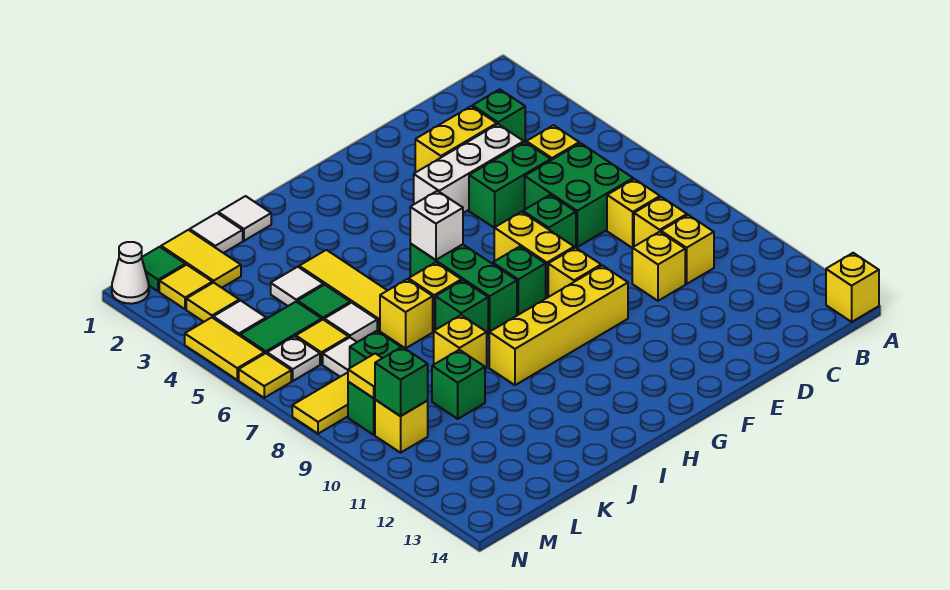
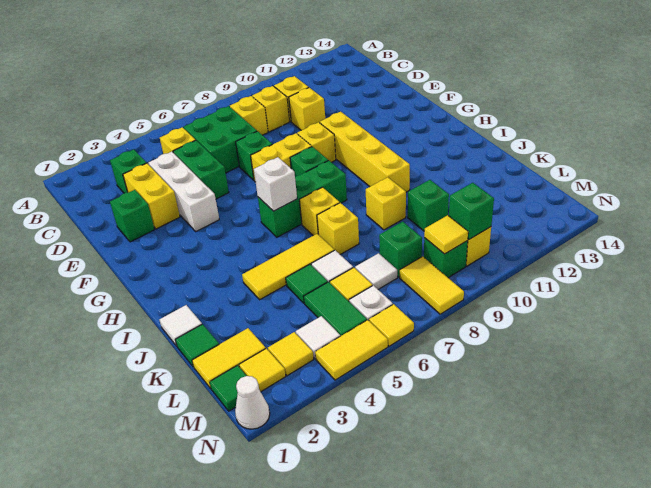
yellow 1x1 brick [826,253,879,322] -> none
green 1x1 brick [435,280,488,334] -> green 1x1 brick moved to [110,190,155,242]
white 1x1 tile [190,213,243,253] -> green 1x1 tile [175,324,219,367]
white 1x1 tile [271,267,323,306] -> none

